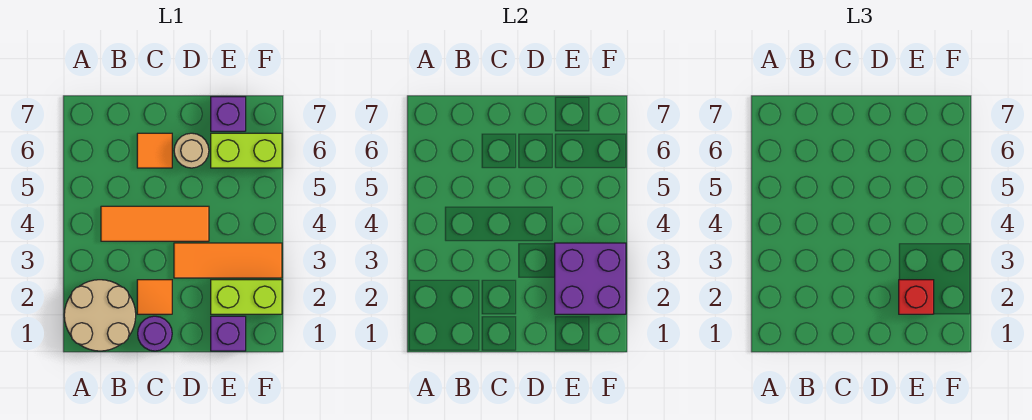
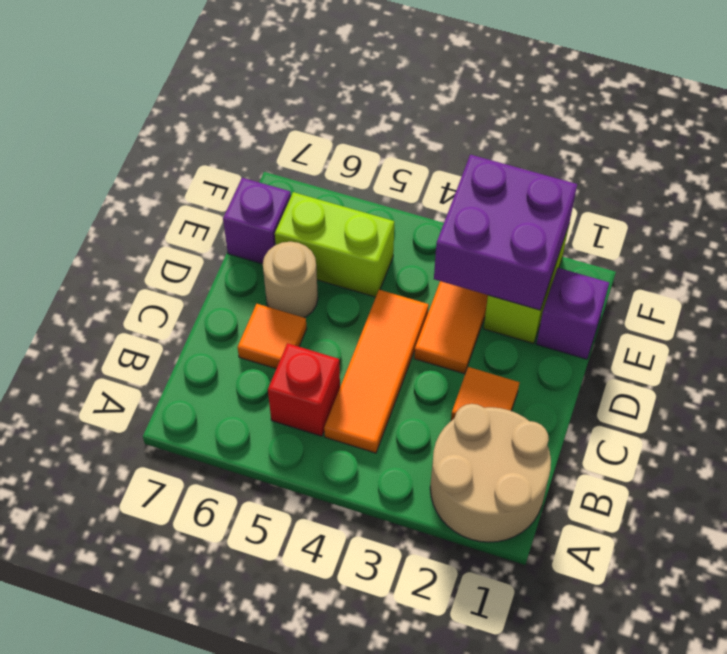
purple 1x1 round brick [138,316,172,351] -> none
red 1x1 brick [899,280,934,314] -> red 1x1 brick moved to [268,343,340,436]
lime 1x2 brick [211,133,282,168] -> lime 1x2 brick turned to [275,192,394,297]

